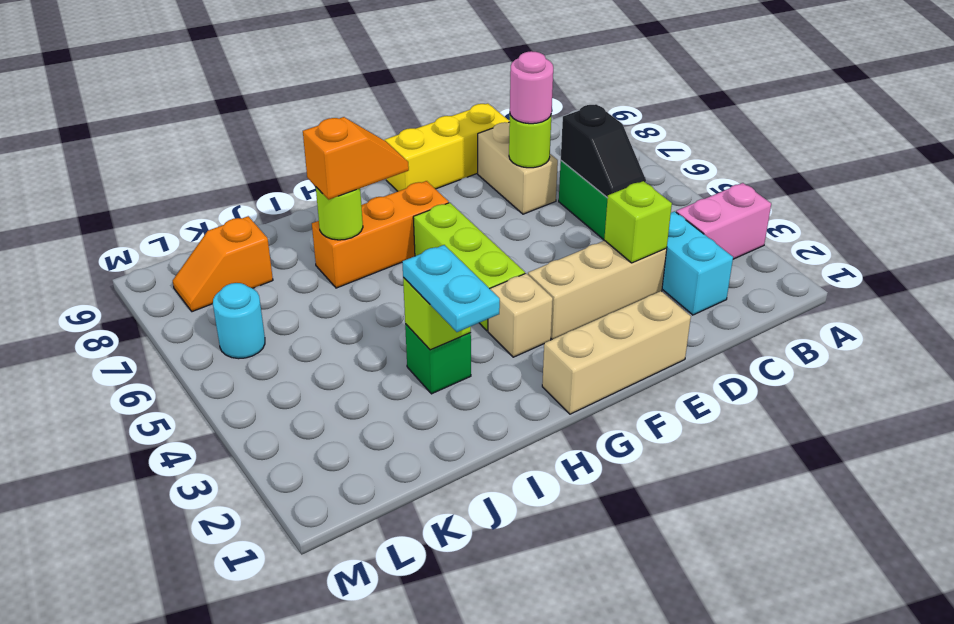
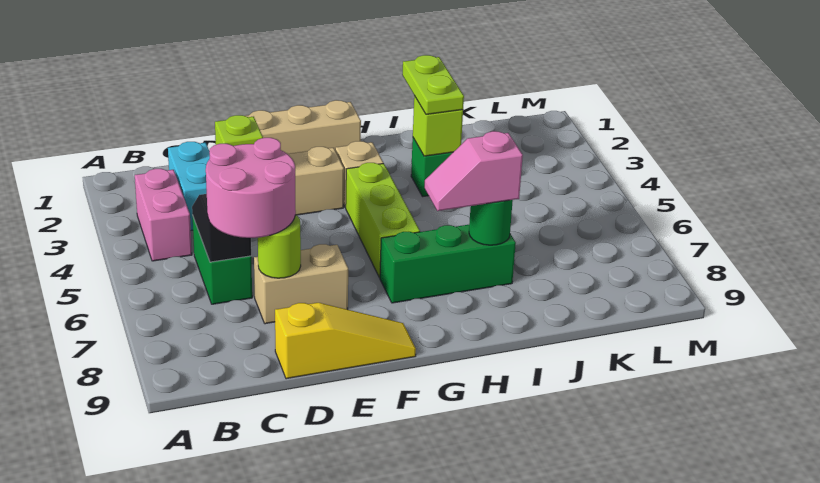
pink 1x2 brick [676,183,771,259] -> pink 1x2 brick turned to [135,169,192,261]
tan 1x2 brick [478,122,558,214] -> tan 1x2 brick turned to [254,244,348,324]
pink 1x1 round brick [510,51,553,124] -> pink 2x2 round brick [206,138,296,238]
yellow 1x3 brick [384,103,510,191] -> yellow 1x3 slope [275,303,416,379]
orange 1x3 brick [312,181,449,288] -> green 1x3 brick [380,225,516,303]
orange 1x2 slope [303,117,409,200] -> pink 1x2 slope [425,131,523,211]
cyan 1x2 plate [402,245,500,332] -> lime 1x2 plate [402,55,464,115]
lime 1x1 round brick [316,187,363,240] -> green 1x1 round brick [469,200,513,245]
orange 1x2 slope [173,216,273,312] -> none
cyan 1x1 round brick [213,283,265,359] -> none

